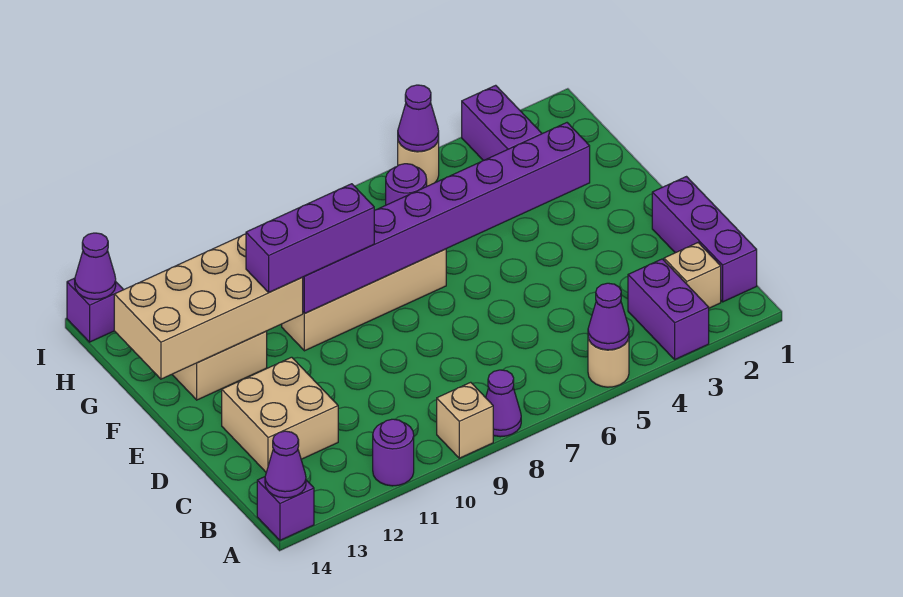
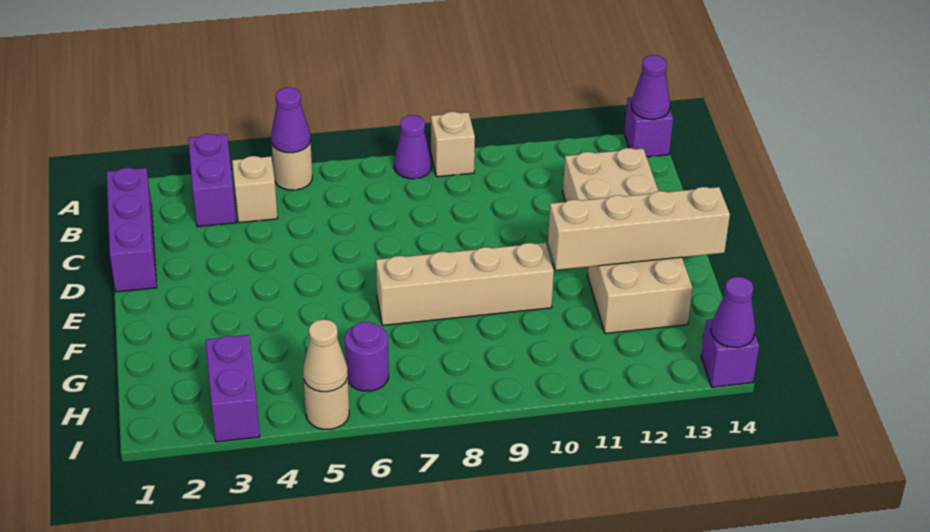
purple 1x1 round brick [373,419,414,486] -> none
tan 1x1 brick [664,243,721,308] -> tan 1x1 brick moved to [232,156,278,223]
purple 1x8 brick [302,123,590,314] -> none
purple 1x3 brick [246,184,374,292] -> none
tan 2x4 brick [114,234,303,379] -> tan 1x4 brick [548,187,730,270]
purple 1x1 cone [398,85,439,152] -> tan 1x1 cone [303,320,348,392]

